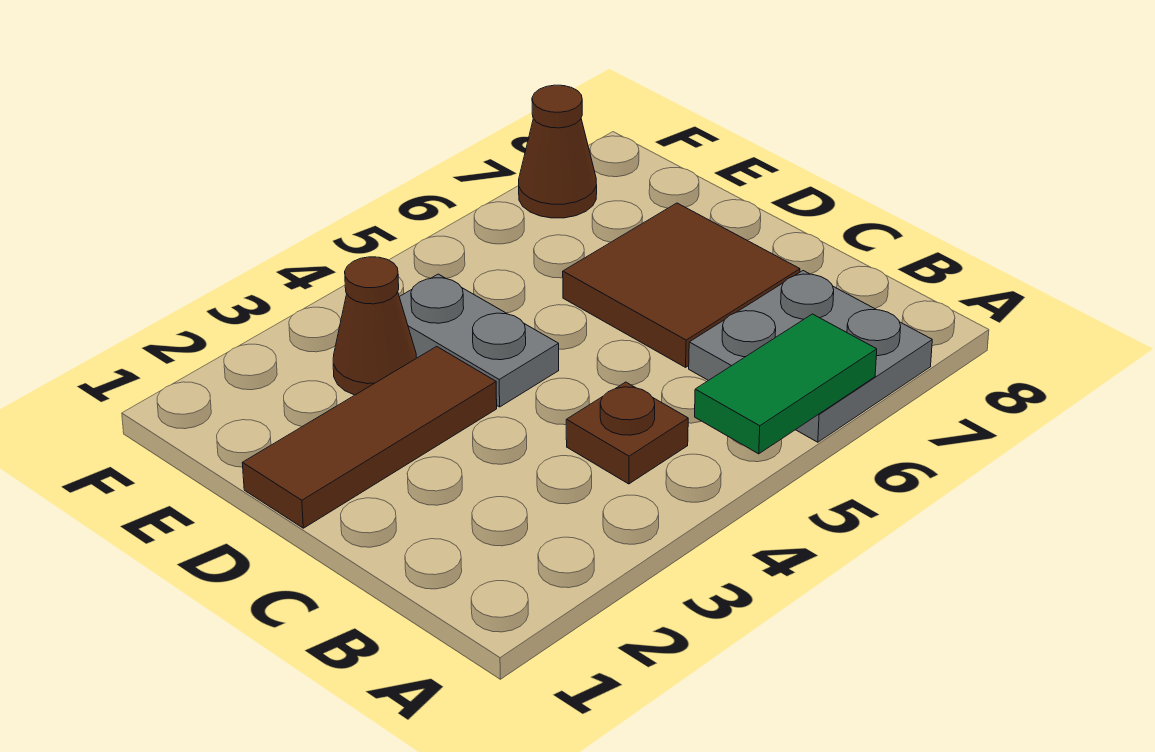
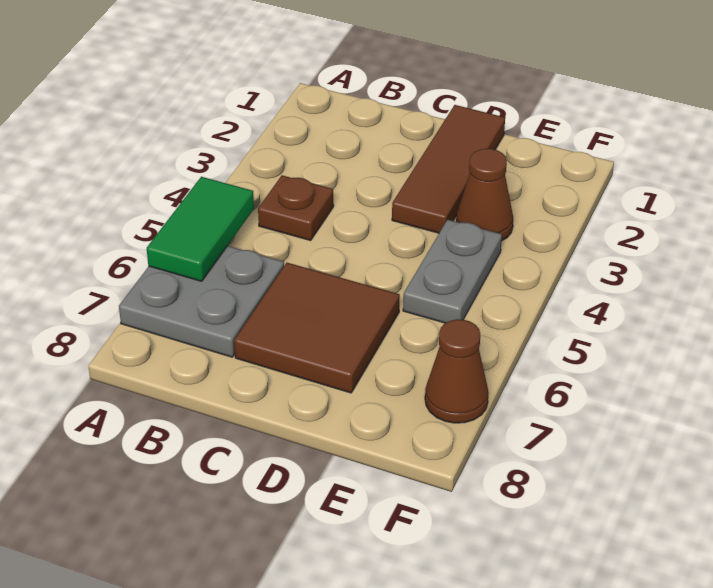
grey 1x2 plate [400,274,559,407] -> grey 1x2 plate turned to [403,220,502,323]

